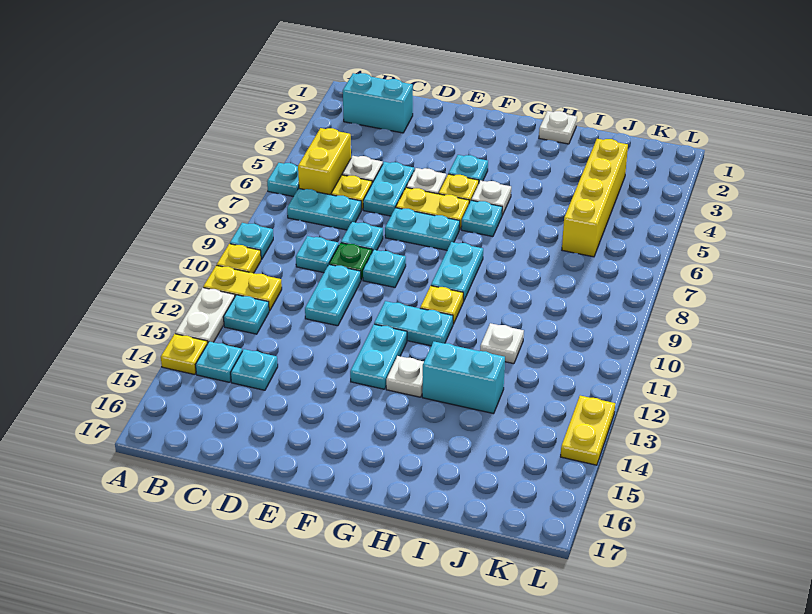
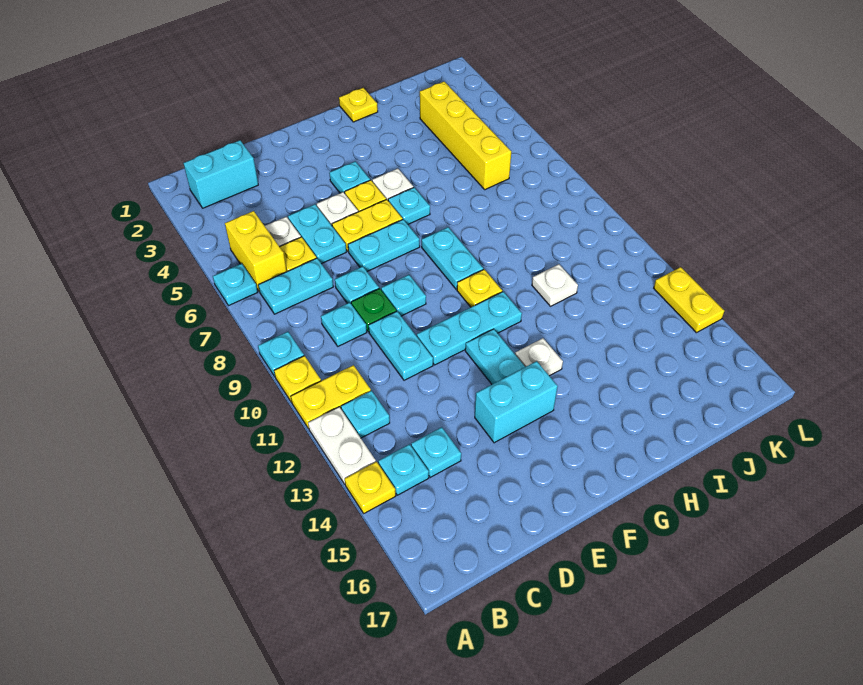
cyan 1x2 plate [374,301,453,346] -> cyan 1x3 plate [417,292,522,365]
white 1x1 plate [539,111,577,144] -> yellow 1x1 plate [339,88,378,122]
cyan 1x2 brick [422,342,505,414] -> cyan 1x2 brick moved to [475,361,558,443]

